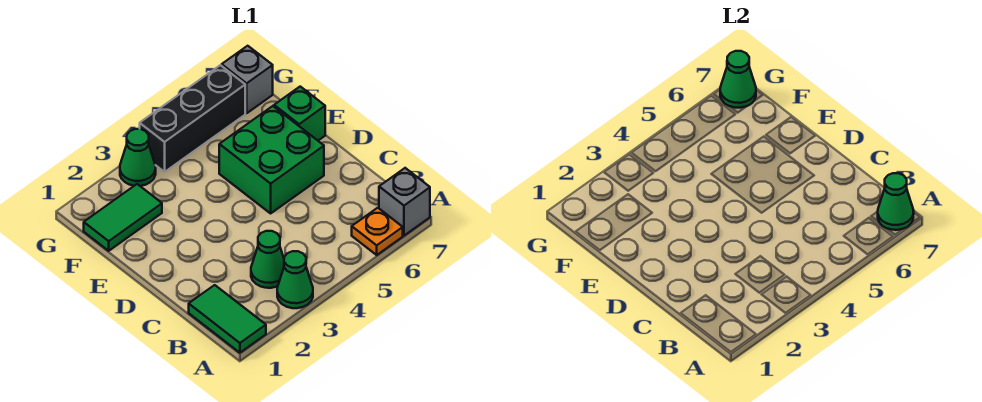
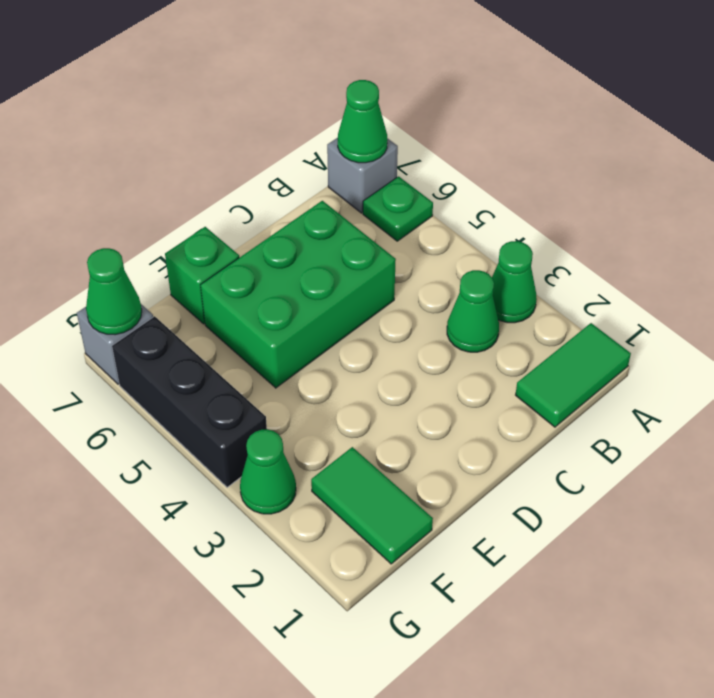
orange 1x1 plate [352,208,403,255] -> green 1x1 plate [363,176,433,241]
green 2x2 brick [219,106,324,213] -> green 2x3 brick [201,201,396,388]

